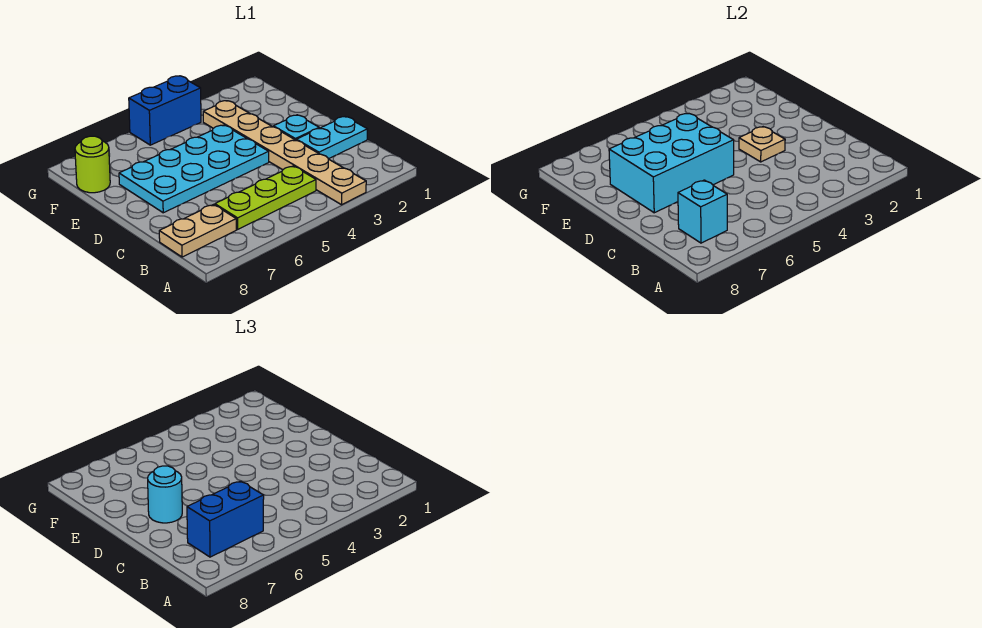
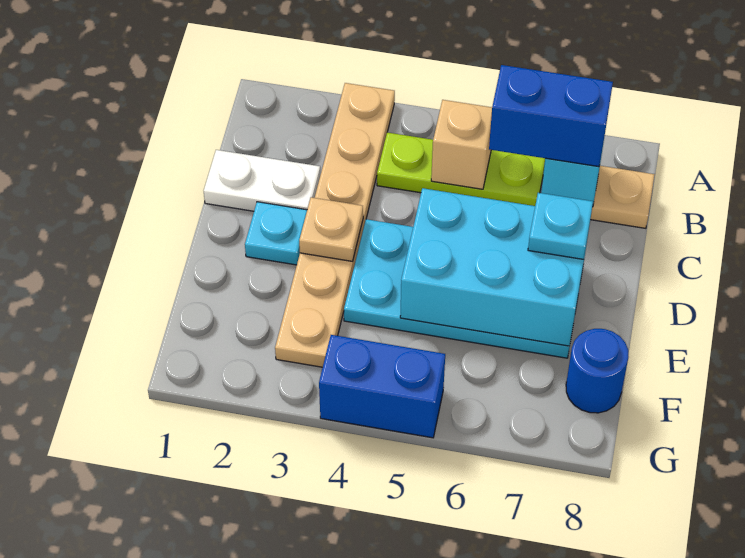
none -> tan 1x1 brick [431,100,492,189]
cyan 1x2 plate [296,117,368,159] -> white 1x2 plate [204,150,320,211]
cyan 1x1 round brick [148,466,182,523] -> cyan 1x1 plate [528,193,593,259]
lime 1x1 round brick [75,136,110,193] -> blue 1x1 round brick [566,329,629,413]

